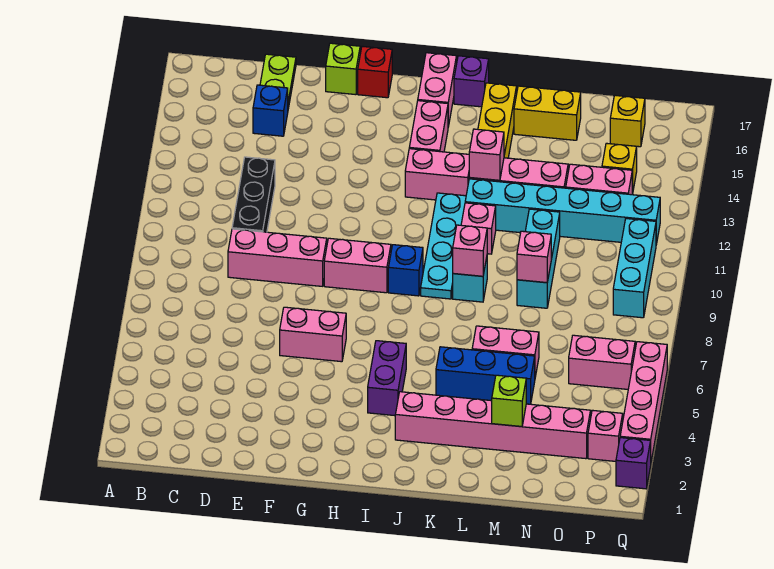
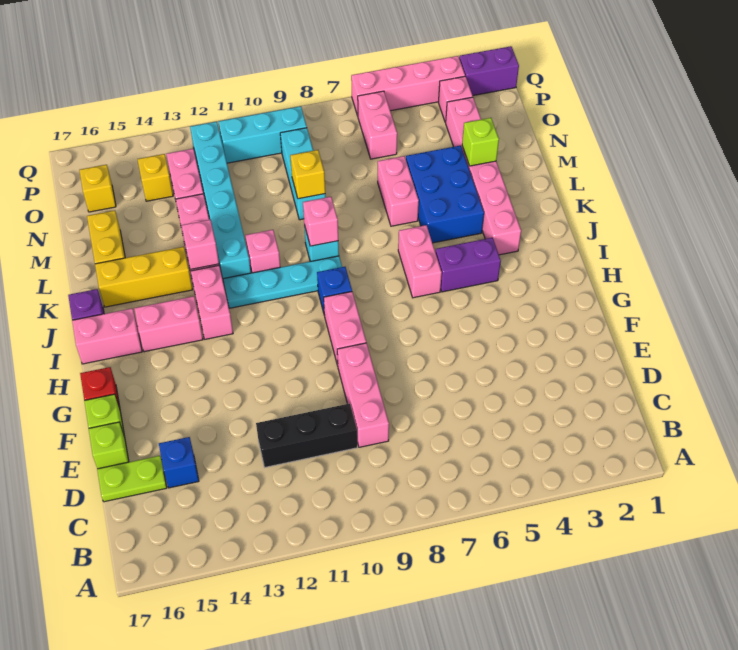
none -> lime 1x1 brick [89,422,129,469]
pink 1x2 brick [280,307,346,362] -> pink 1x2 brick moved to [398,225,442,298]
blue 1x3 brick [436,347,535,404] -> blue 2x3 brick [406,146,484,243]
cyan 1x3 brick [517,209,560,308] -> cyan 1x3 brick turned to [280,128,326,220]
pink 1x1 brick [517,231,551,283] -> yellow 1x1 brick [290,150,325,199]
purple 1x1 brick [616,438,651,489] -> purple 1x2 brick [459,46,519,95]

